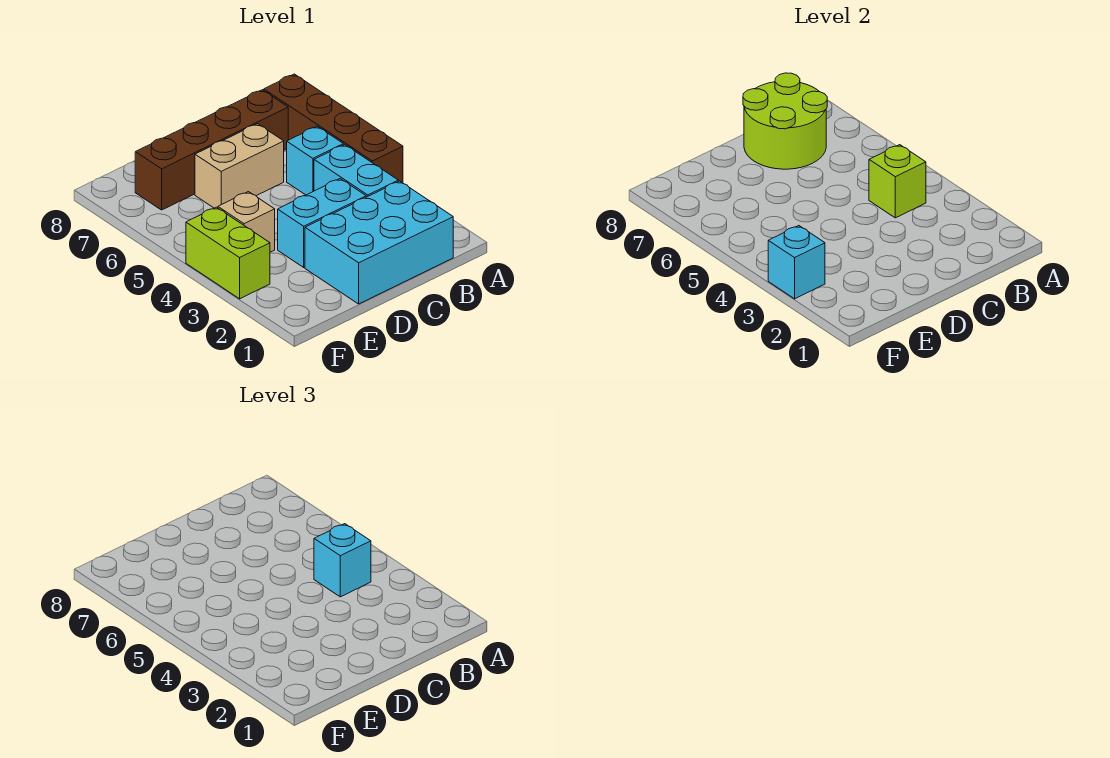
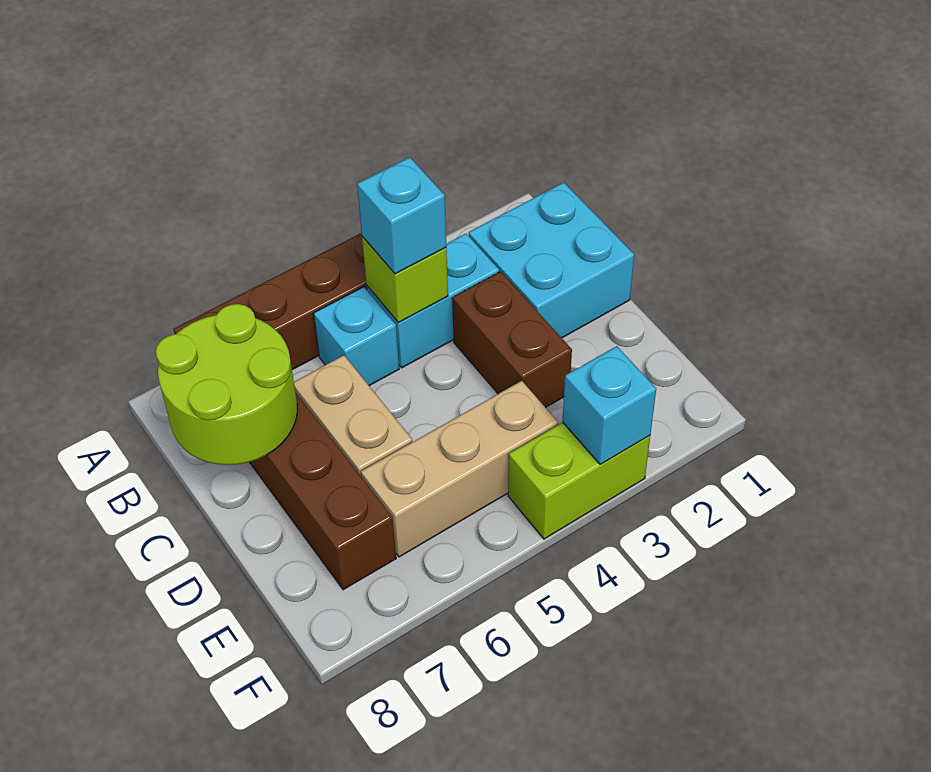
cyan 2x3 brick [305,181,453,304] -> cyan 2x2 brick [469,182,634,338]
cyan 1x2 brick [278,179,366,267] -> brown 1x2 brick [452,271,572,407]
tan 1x1 brick [218,192,275,252] -> tan 1x3 brick [361,381,558,557]

